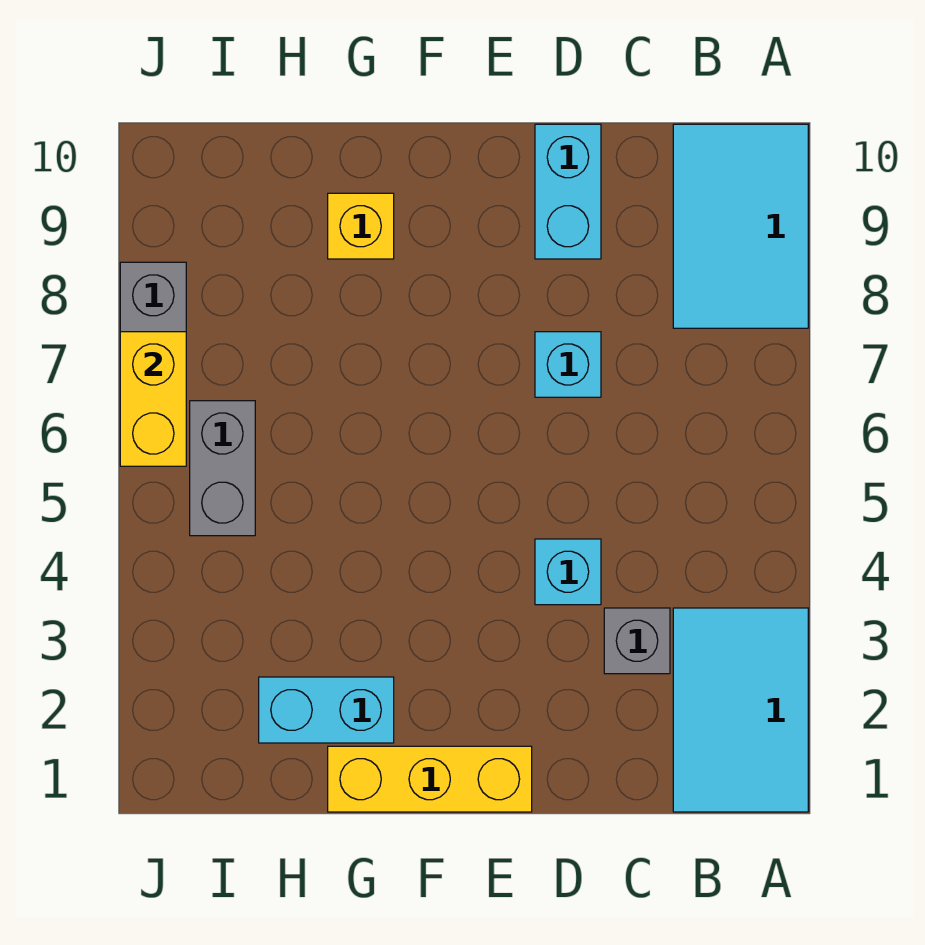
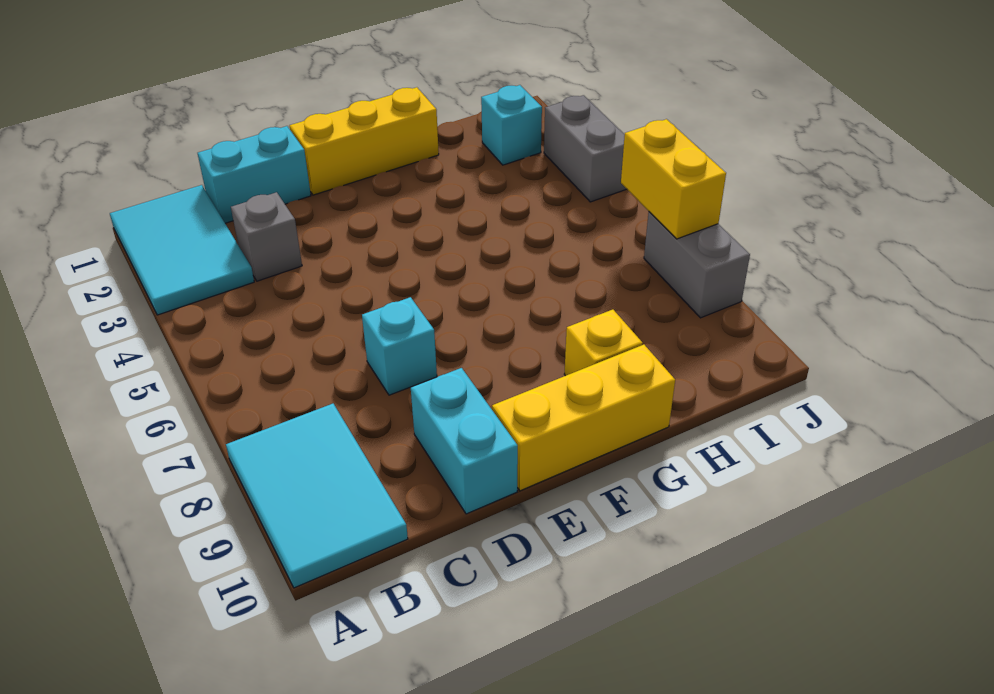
cyan 1x1 brick [535,539,601,605] -> cyan 1x1 brick moved to [481,85,542,165]
none -> yellow 1x3 brick [492,345,675,491]
cyan 1x2 brick [259,677,394,743] -> cyan 1x2 brick moved to [198,126,311,223]
grey 1x2 brick [190,401,255,536] -> grey 1x2 brick moved to [544,95,626,202]

